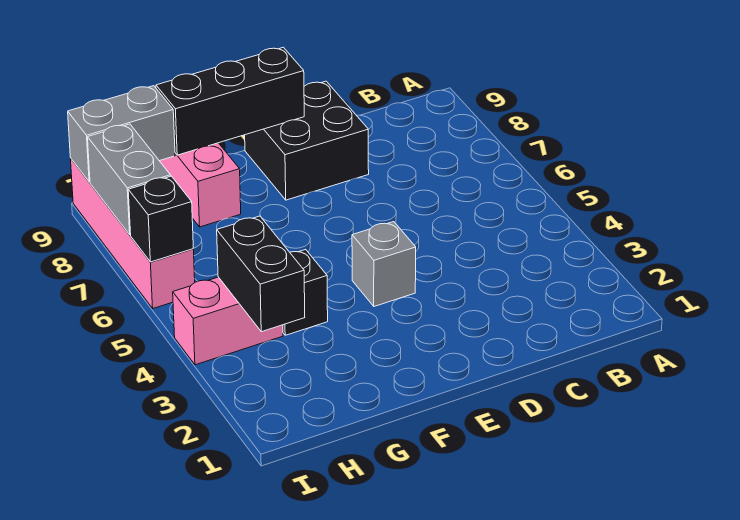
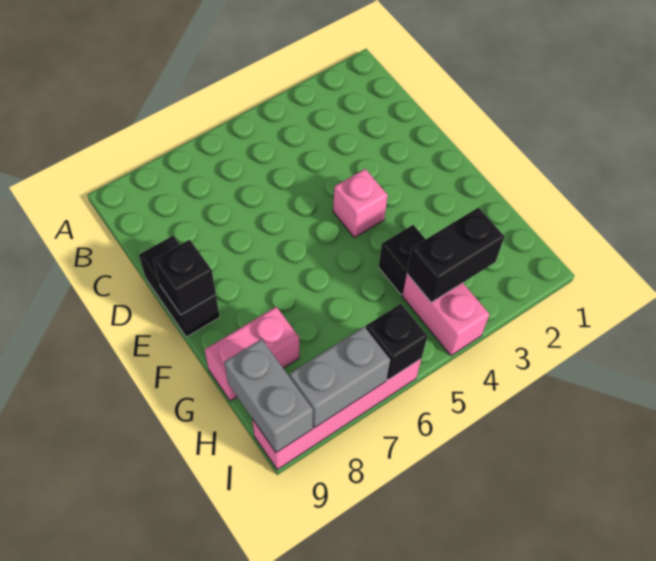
black 2x2 brick [245,81,369,200] -> black 1x2 brick [139,236,220,337]
grey 1x1 brick [352,222,416,306] -> pink 1x1 brick [333,169,388,238]
black 1x3 brick [156,47,304,155] -> black 1x1 brick [153,240,216,315]

